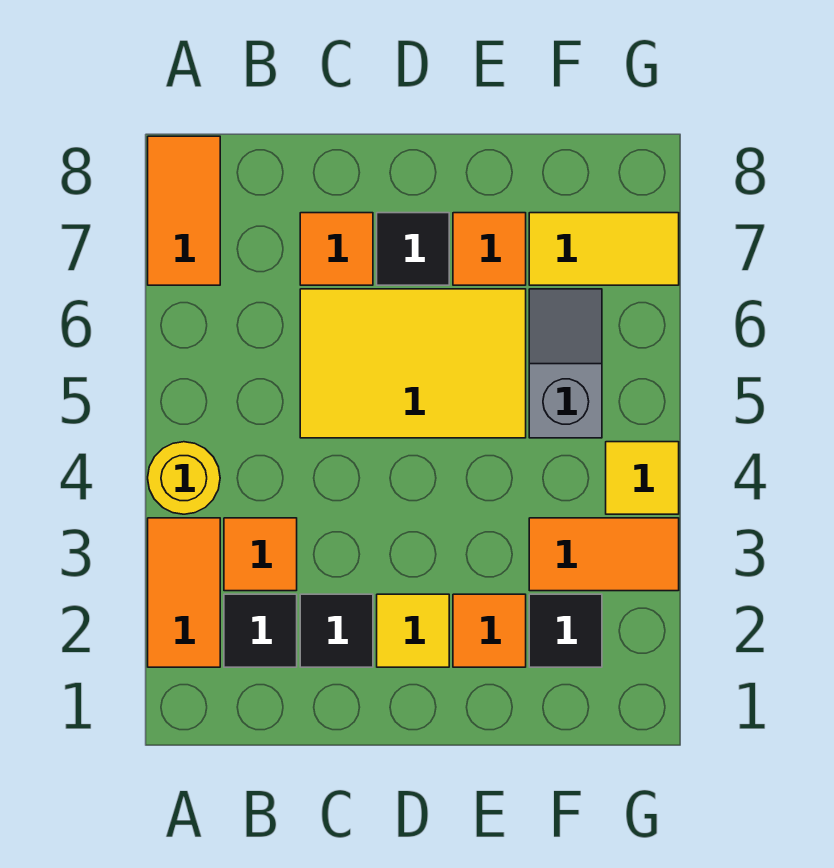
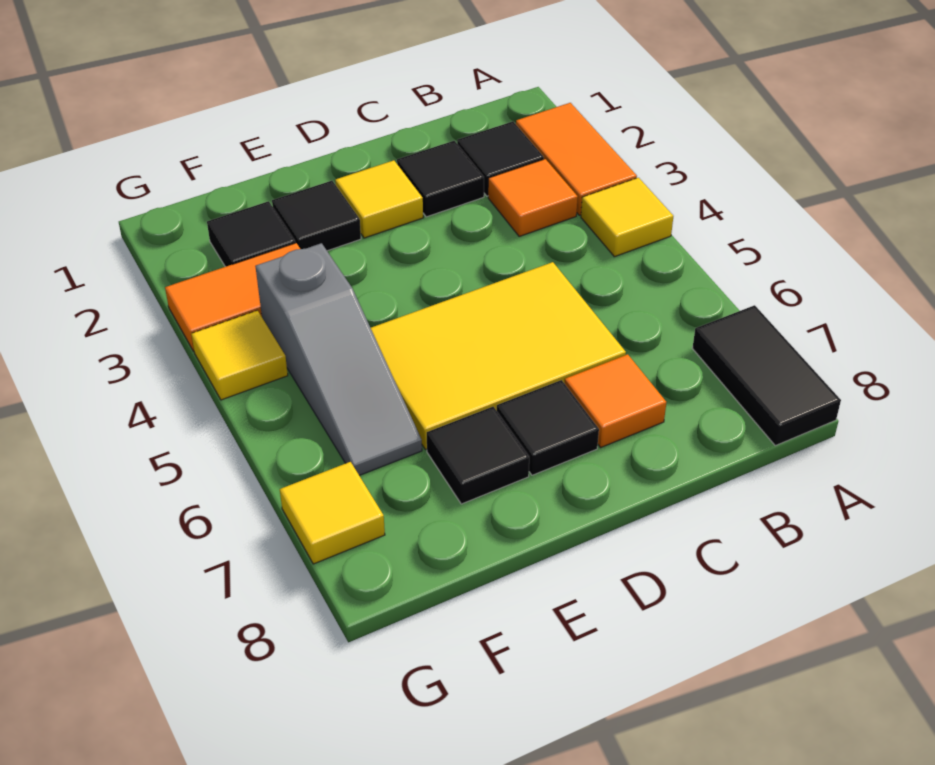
yellow 1x1 round brick [148,442,220,514] -> yellow 1x1 tile [581,178,673,257]
orange 1x2 tile [148,136,220,285] -> black 1x2 tile [692,305,841,446]
orange 1x1 tile [453,594,526,667] -> black 1x1 tile [272,181,361,251]
orange 1x1 tile [453,213,526,285] -> black 1x1 tile [427,407,529,504]
grey 1x2 slope [529,289,602,438] -> grey 1x3 slope [255,243,422,475]
yellow 1x2 tile [529,213,679,285] -> yellow 1x1 tile [280,462,385,564]

